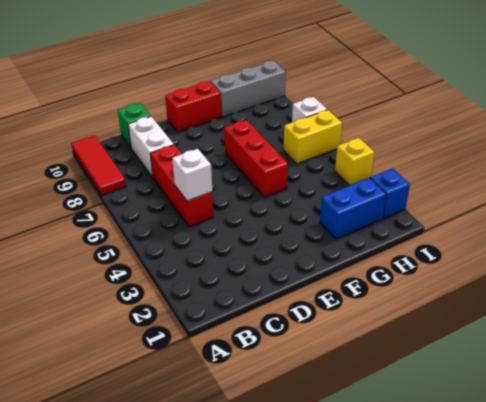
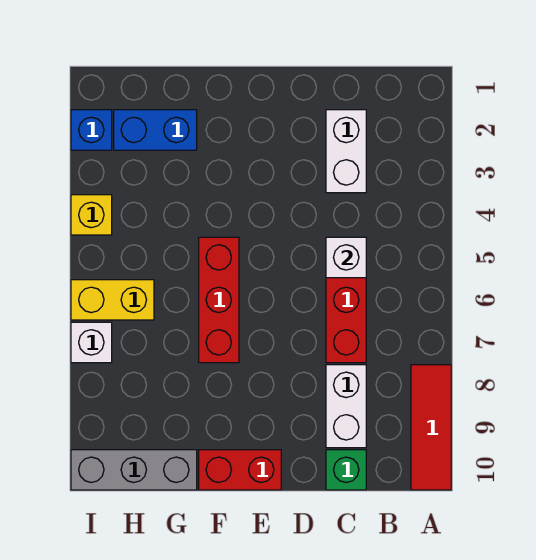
none -> white 1x2 brick [326,110,366,193]

